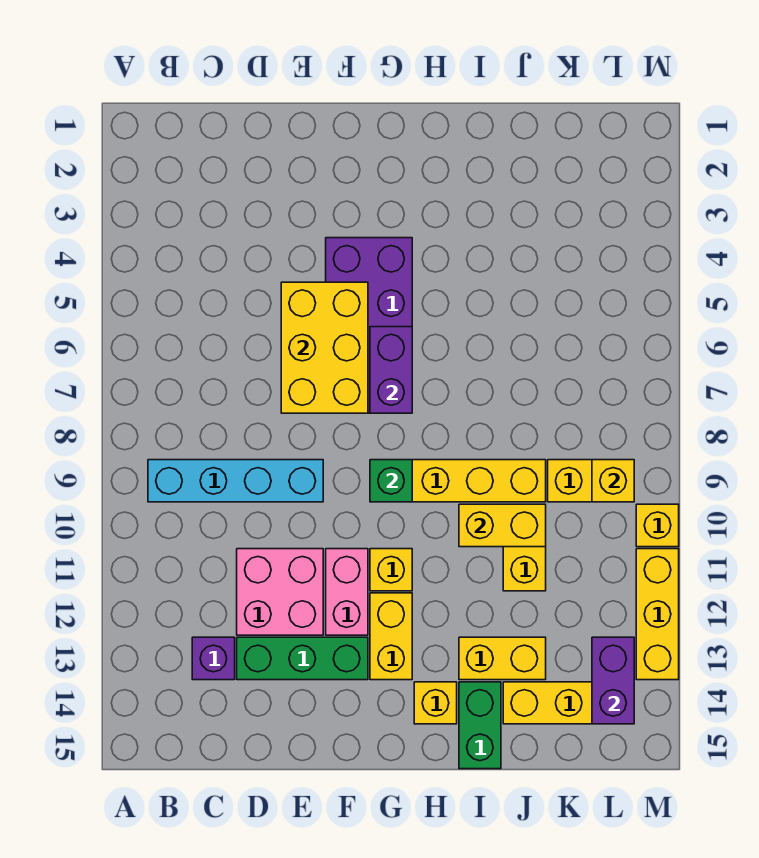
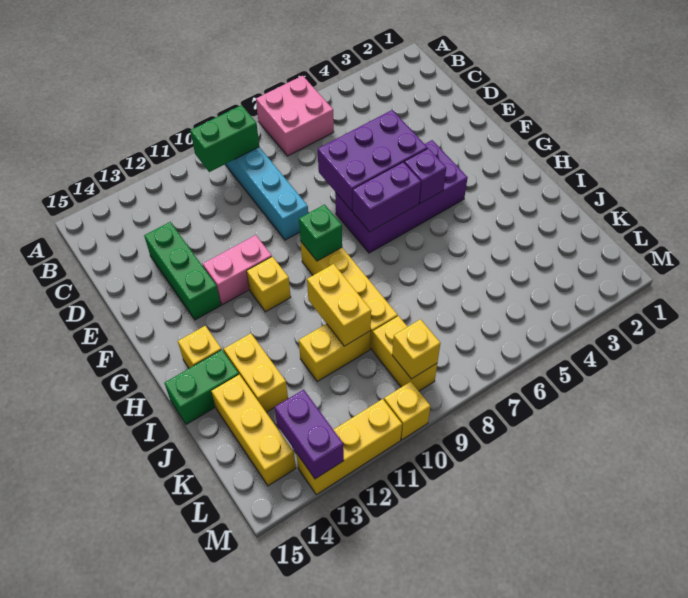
none -> green 1x2 brick [190,105,259,172]
purple 1x1 brick [192,637,235,680] -> purple 1x1 brick moved to [404,148,446,203]
pink 2x2 brick [237,549,323,635] -> pink 2x2 brick moved to [256,76,334,156]
yellow 2x3 brick [281,282,368,413] -> purple 2x3 brick [318,110,428,211]
yellow 1x2 brick [370,593,412,680] -> none
purple 1x2 brick [592,637,634,724] -> purple 1x2 brick turned to [275,390,344,479]

